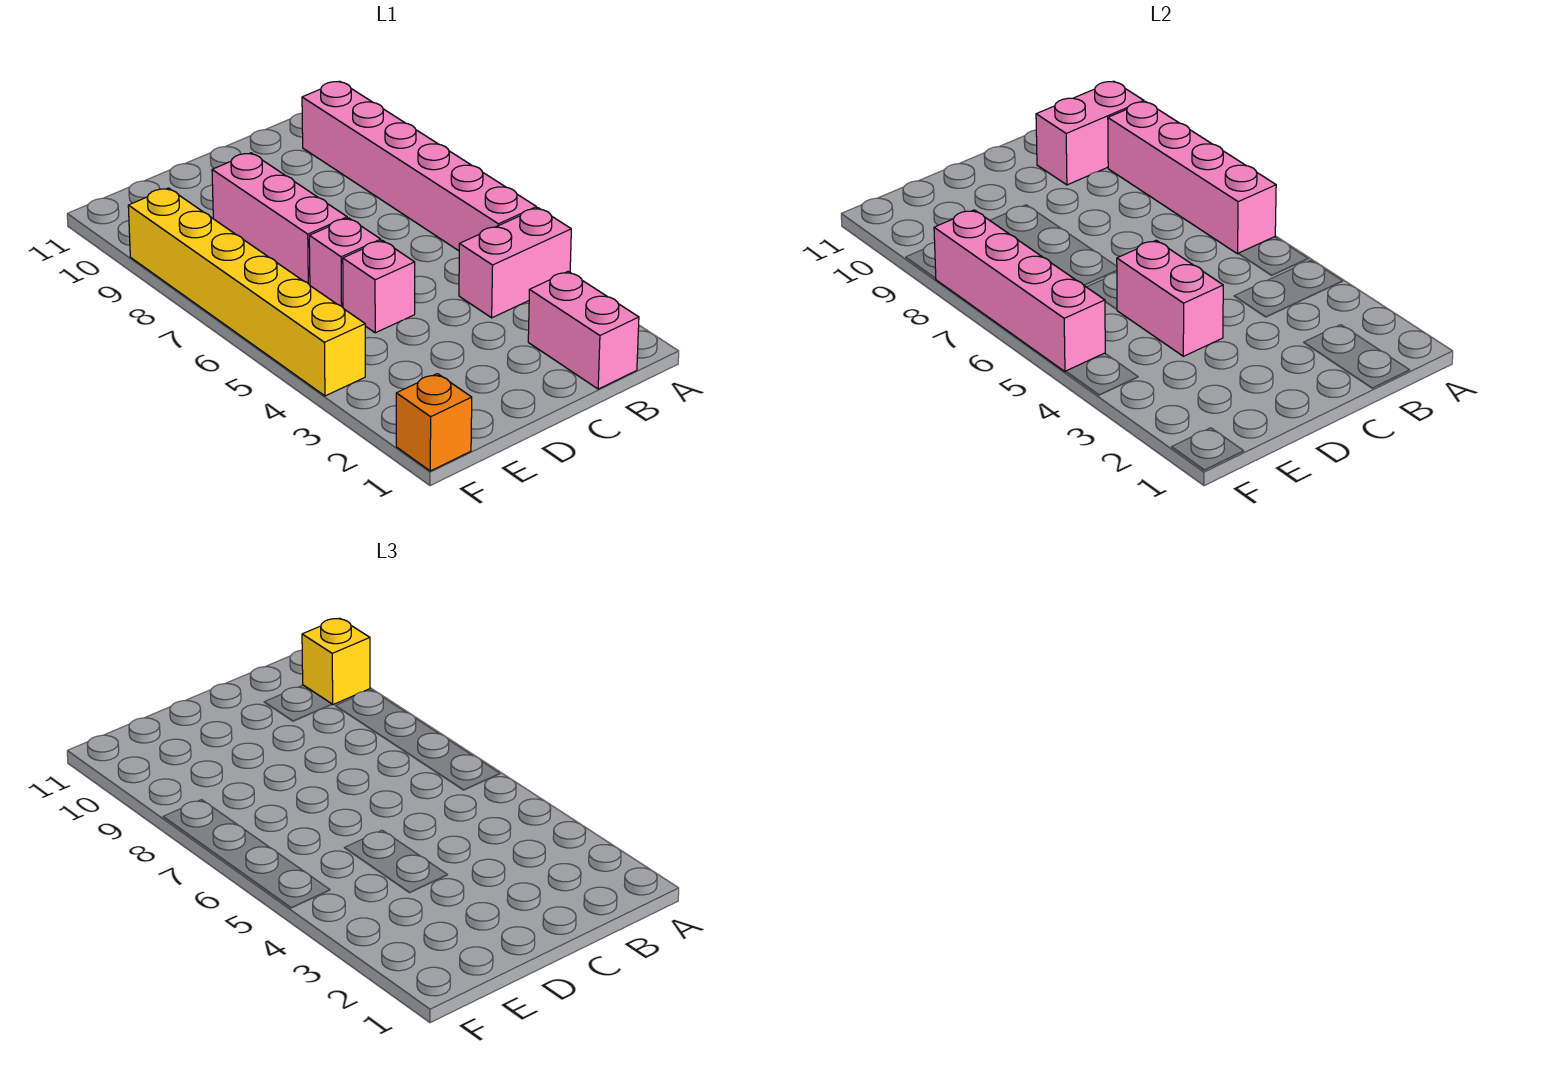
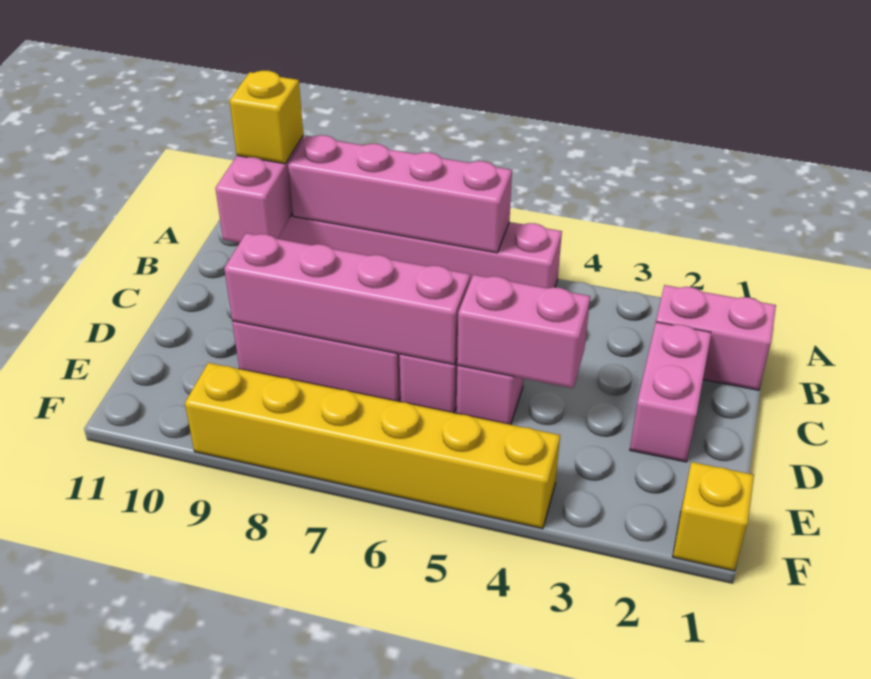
pink 1x2 brick [459,208,571,318] -> pink 1x2 brick moved to [630,322,711,462]
orange 1x1 brick [396,374,472,471] -> yellow 1x1 brick [673,462,754,571]
pink 1x4 brick [934,210,1105,372] -> pink 1x4 brick moved to [224,233,470,365]

